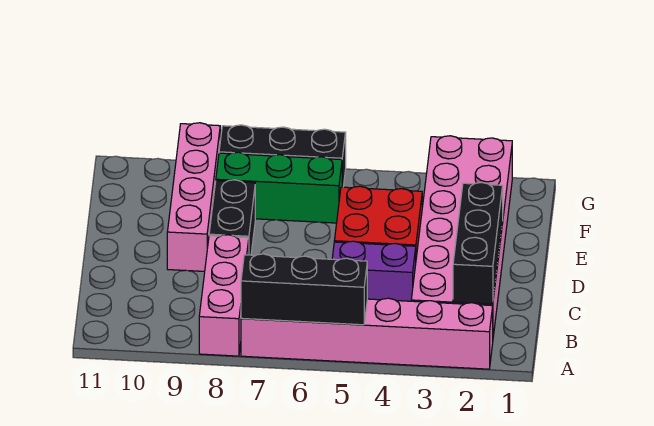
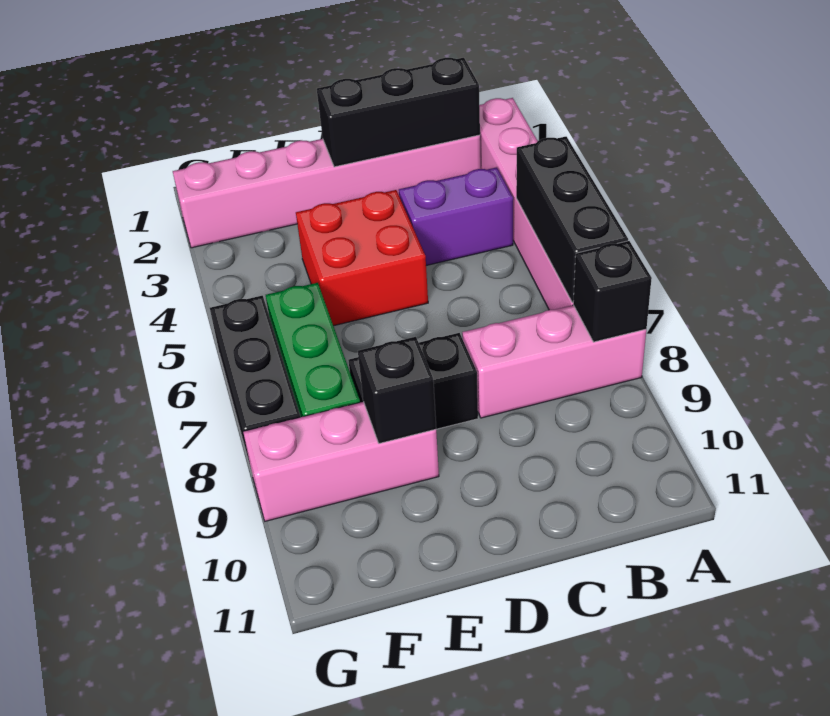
none -> black 1x1 brick [573,241,652,342]
pink 2x6 brick [411,136,512,336] -> pink 1x6 brick [173,135,481,248]
purple 1x2 brick [332,241,416,301] -> purple 1x2 brick turned to [399,167,513,265]
pink 1x4 brick [167,123,220,271] -> pink 1x3 brick [243,402,439,521]
none -> black 1x1 brick [358,337,436,444]

